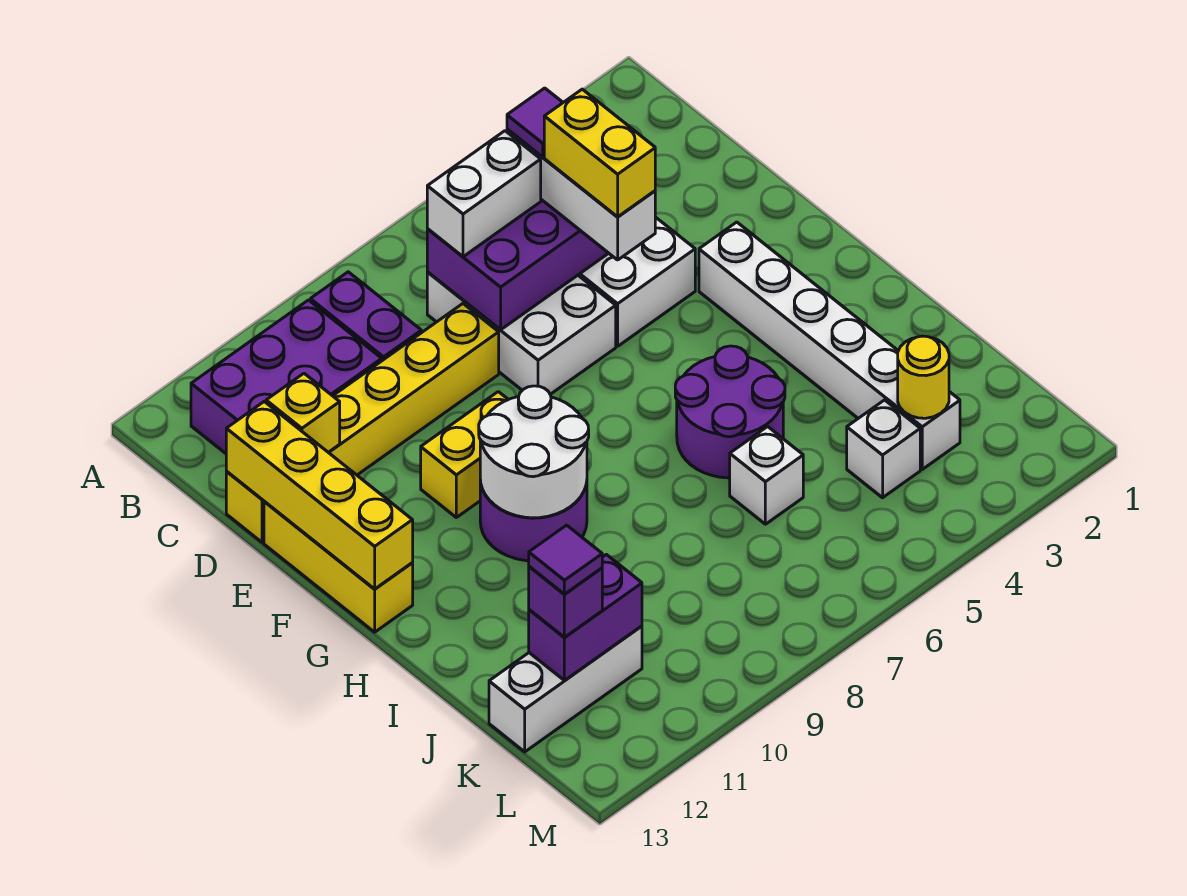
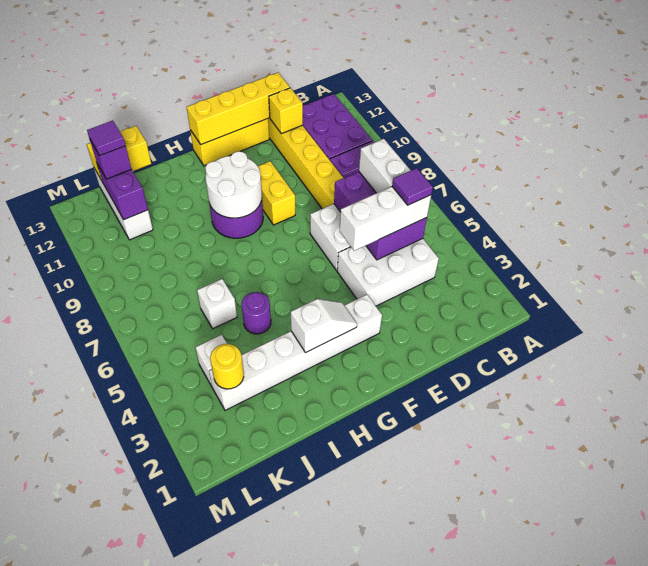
yellow 1x2 brick [544,89,655,217] -> yellow 1x2 brick moved to [87,126,151,181]
none -> white 1x2 slope [291,299,357,353]
purple 2x2 round brick [675,346,785,478] -> purple 1x1 round brick [242,292,271,334]

